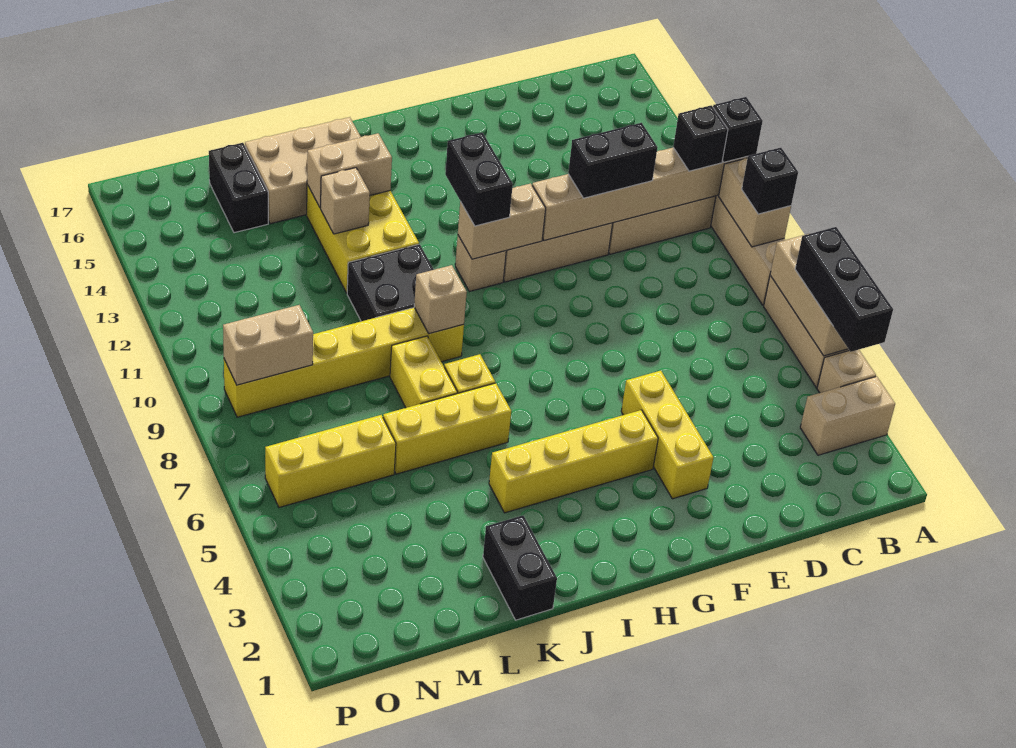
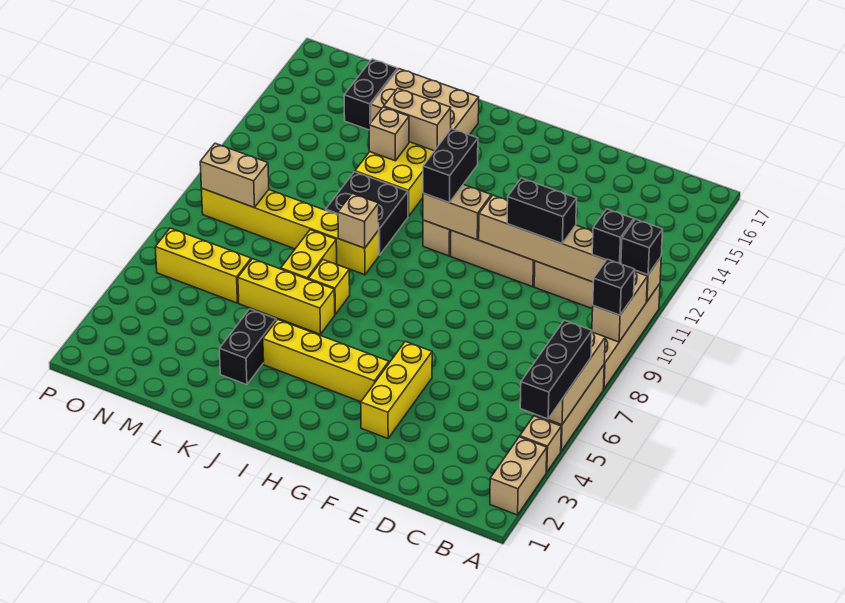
tan 1x2 brick [800,377,895,455] -> tan 1x2 brick turned to [490,437,547,515]
black 1x2 brick [483,515,557,620] -> black 1x2 brick moved to [219,309,276,385]

